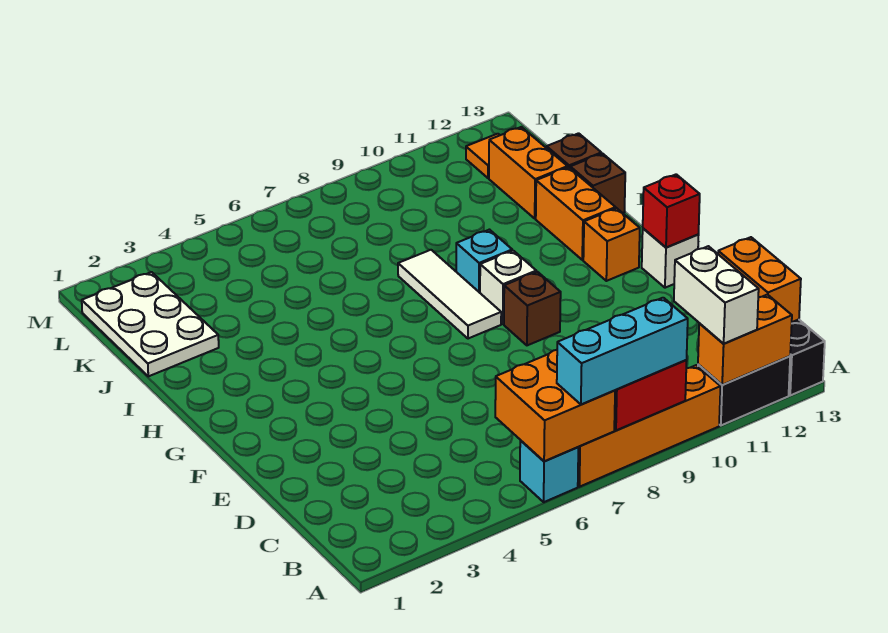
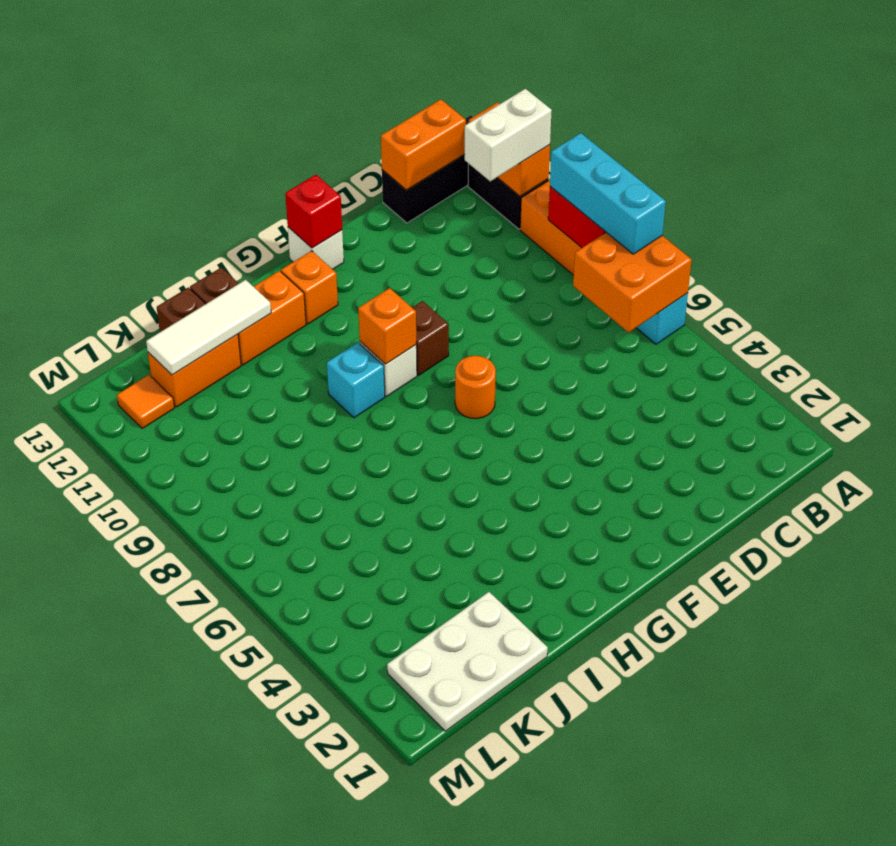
none -> orange 1x1 round brick [455,356,496,419]
white 1x3 tile [398,250,501,339] -> white 1x3 tile moved to [146,280,271,375]
none -> orange 1x1 brick [358,288,416,364]

